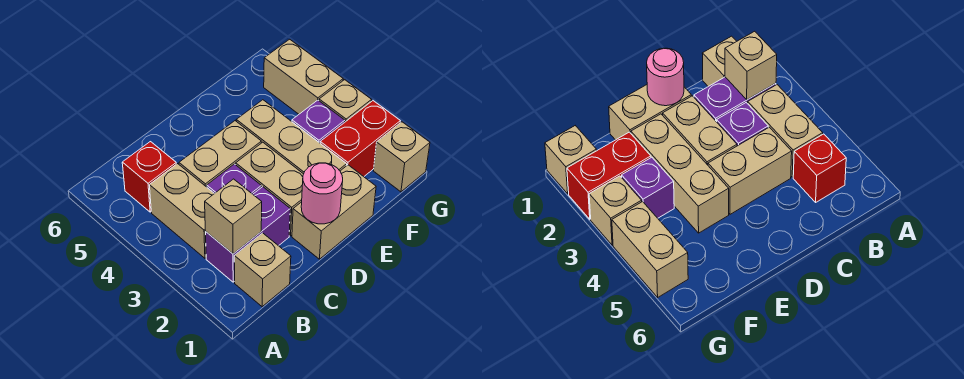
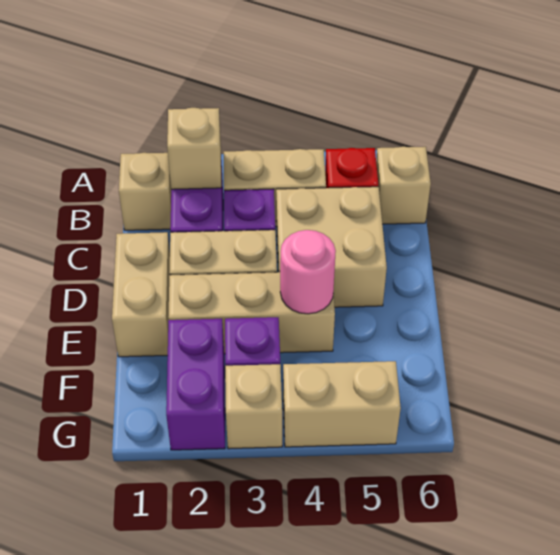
tan 1x2 brick [179,121,261,187] -> tan 2x2 brick [276,187,387,307]
pink 1x1 round brick [301,163,343,224] -> pink 1x1 round brick moved to [280,230,336,314]
red 1x2 brick [320,101,400,177] -> purple 1x2 brick [166,319,225,450]
tan 1x1 brick [374,122,430,192] -> tan 1x1 brick moved to [376,147,431,224]

